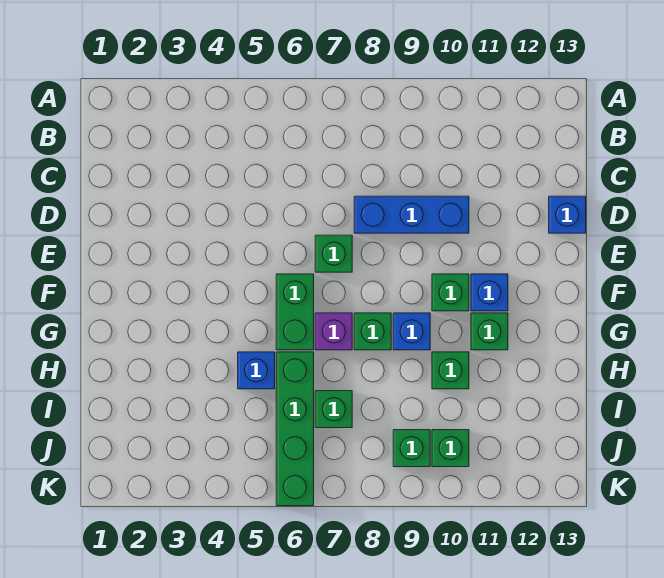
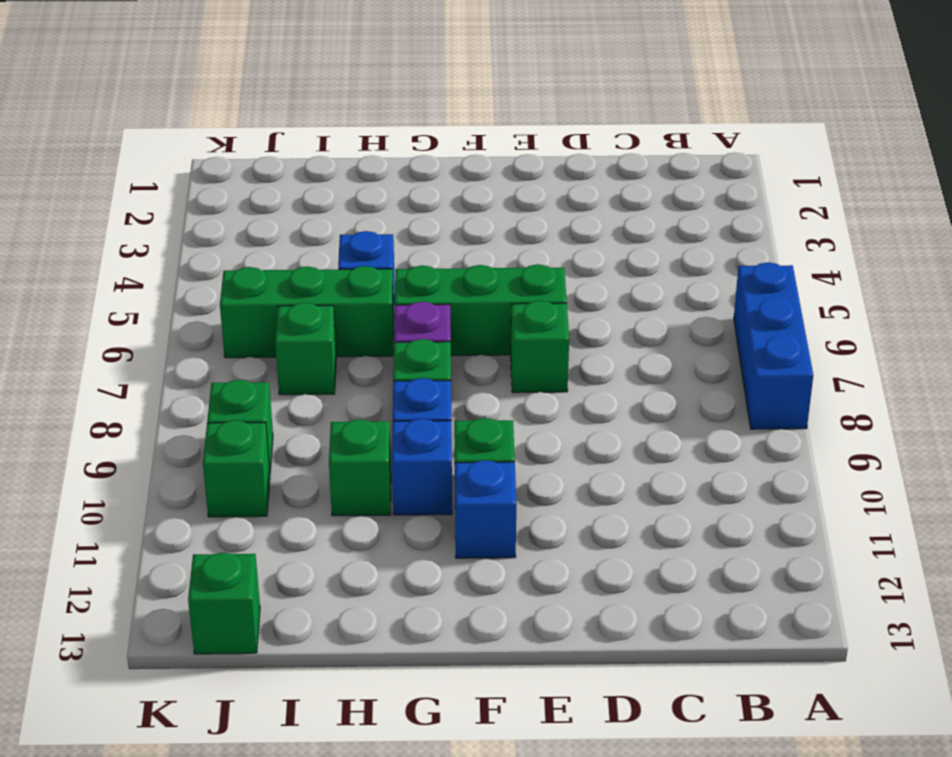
blue 1x3 brick [354,196,469,233] -> blue 1x3 brick moved to [734,262,813,429]
blue 1x1 brick [549,196,586,233] -> blue 1x1 brick moved to [392,419,452,515]
green 1x2 brick [276,274,314,350] -> green 1x3 brick [395,264,567,356]
green 1x1 brick [471,313,508,350] -> green 1x1 brick moved to [188,552,260,654]
green 1x4 brick [276,352,314,506] -> green 1x3 brick [220,266,394,358]

